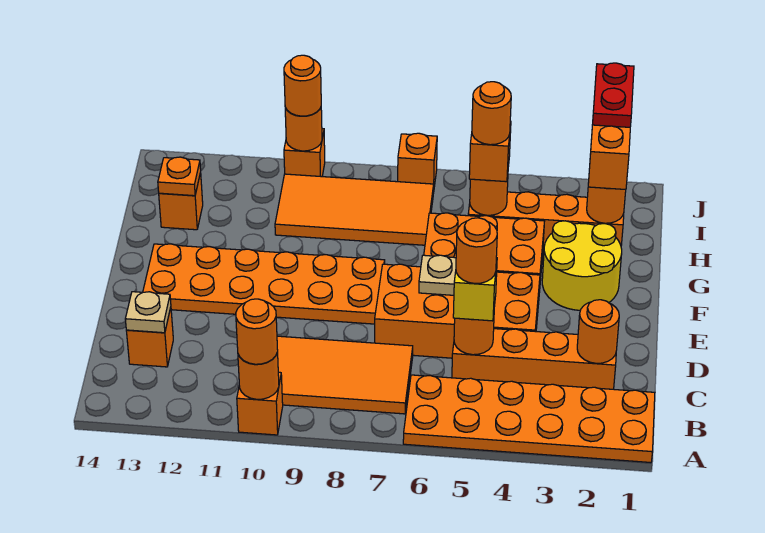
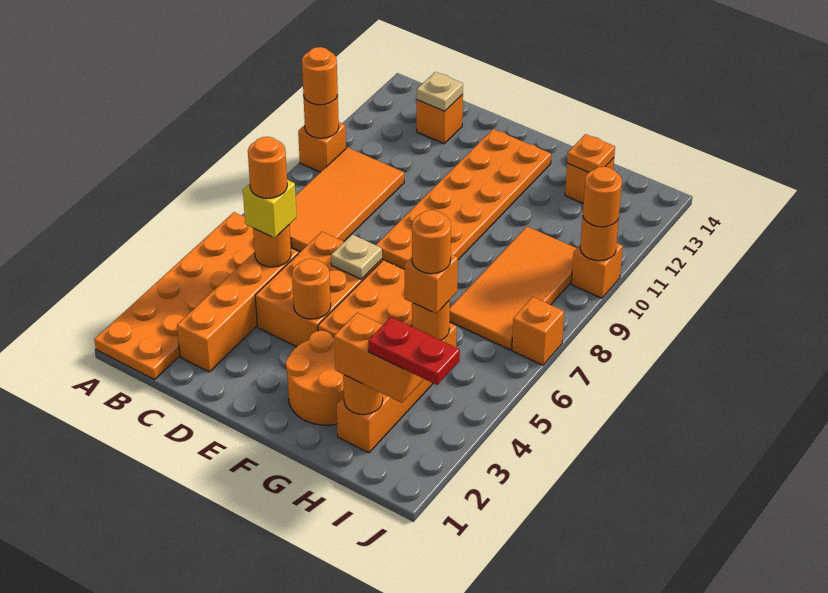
orange 1x1 round brick [577,300,619,363] -> orange 1x1 round brick moved to [292,258,331,319]
orange 2x4 brick [375,264,540,358] -> orange 2x3 brick [255,232,382,347]
yellow 2x2 round brick [542,221,622,310] -> orange 2x2 round brick [286,331,344,425]

